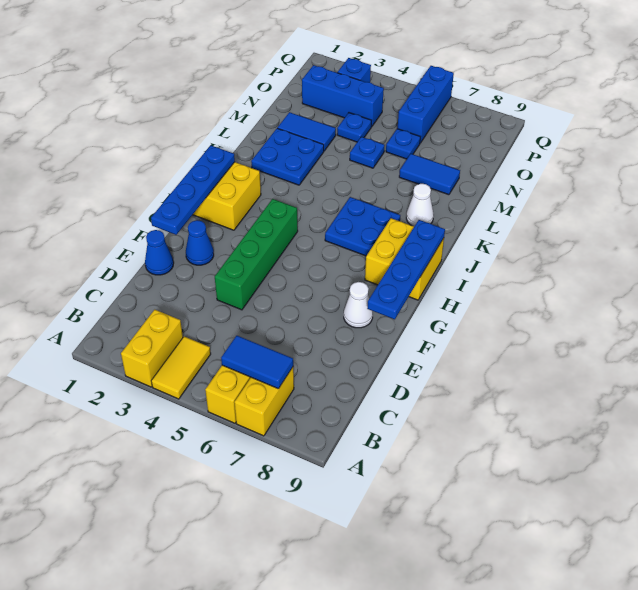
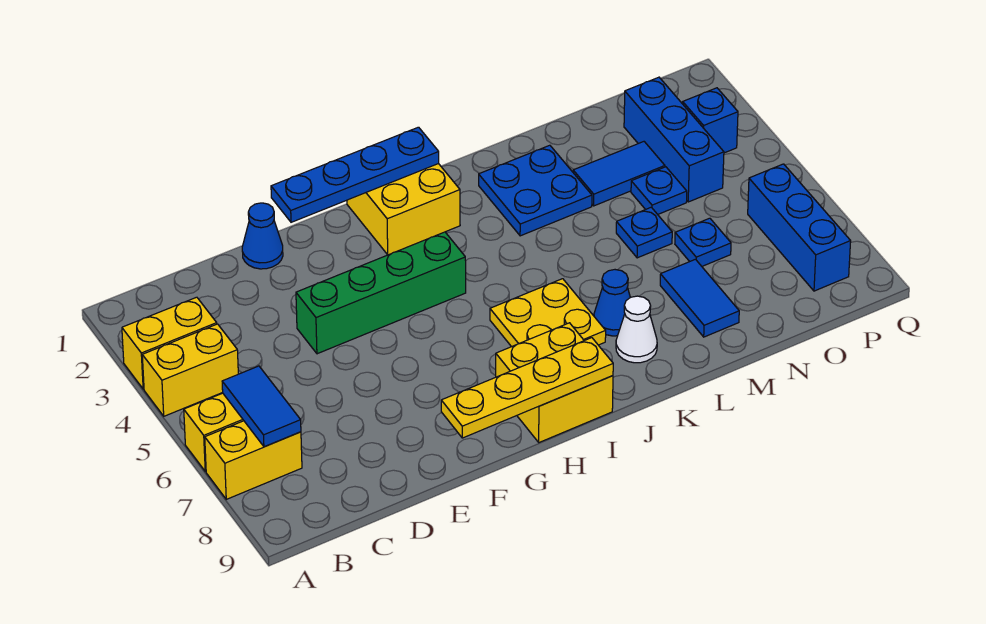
yellow 1x2 tile [152,336,211,399] -> yellow 1x2 brick [142,324,238,416]
blue 1x1 cone [186,220,214,265] -> blue 1x1 cone moved to [594,270,630,336]
white 1x1 cone [344,282,373,328] -> none
blue 1x4 plate [367,220,445,319] -> yellow 1x4 plate [441,338,613,438]
blue 2x2 plate [325,197,400,256] -> yellow 2x2 plate [490,279,606,347]
blue 1x2 tile [278,112,336,151] -> blue 1x2 tile turned to [573,142,665,206]
blue 1x3 brick [398,66,454,143] -> blue 1x3 brick turned to [748,164,851,291]

